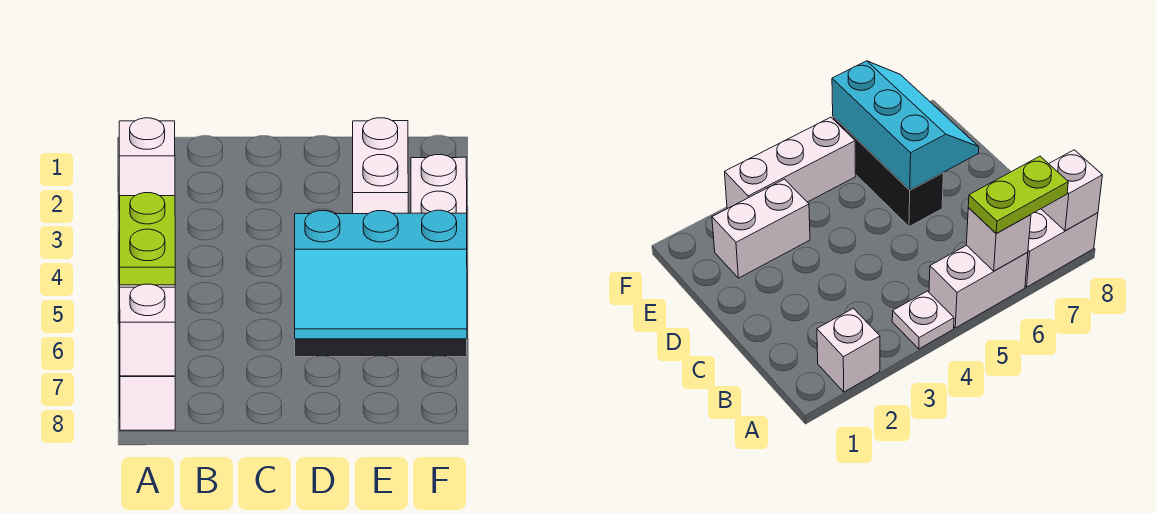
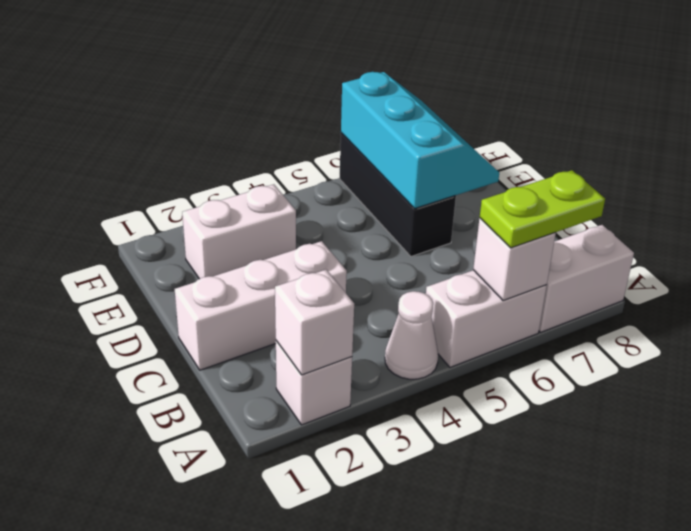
white 1x1 plate [892,291,954,349] -> white 1x1 cone [385,291,438,379]
white 1x1 brick [120,284,175,376] -> white 1x1 brick moved to [275,270,354,375]
white 1x3 brick [411,155,467,213] -> white 1x3 brick moved to [175,241,347,370]

